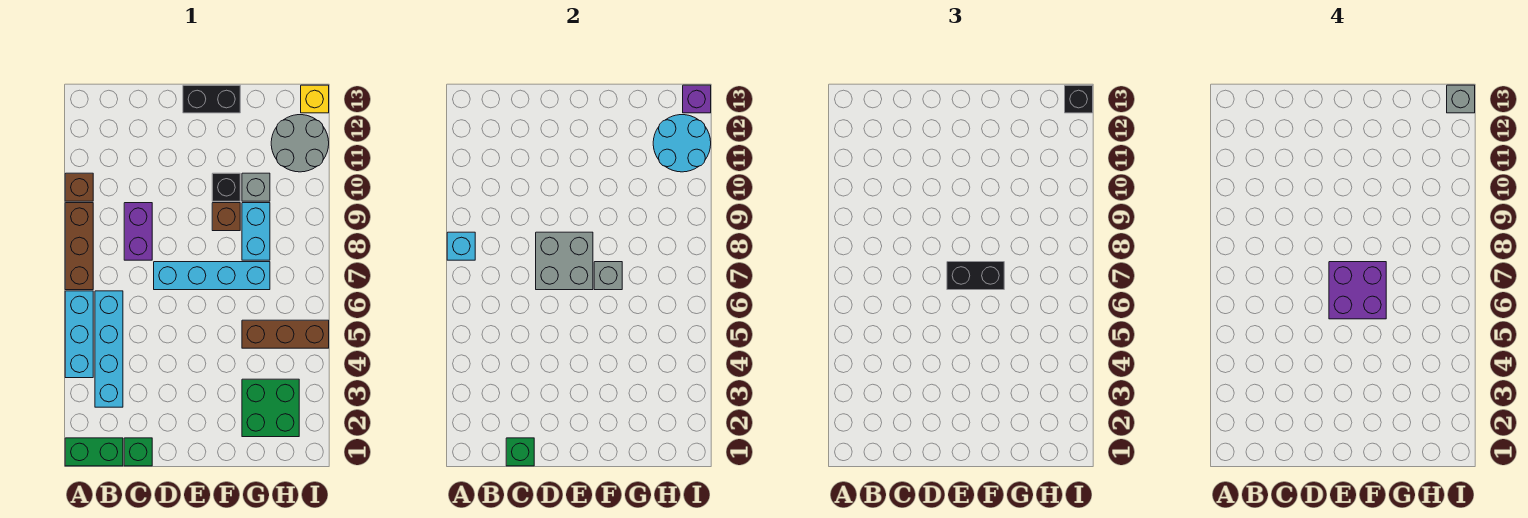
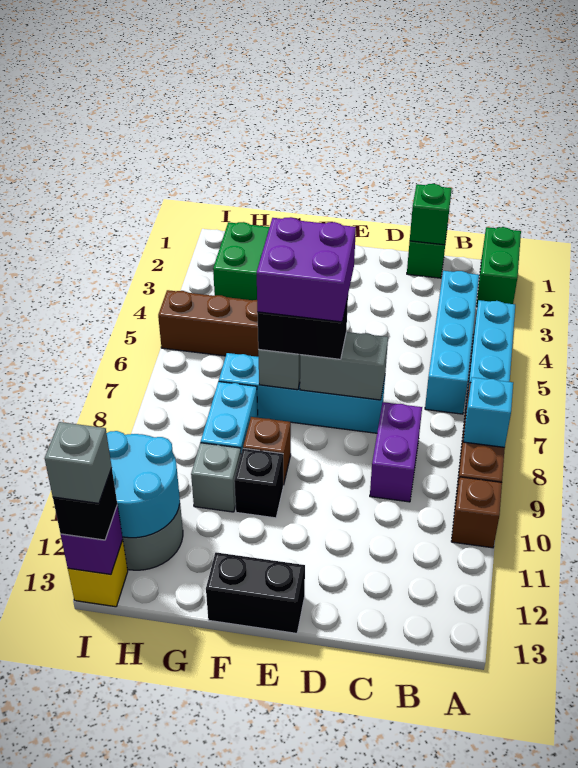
green 1x2 brick [65,438,123,466] -> green 1x2 brick turned to [476,227,521,307]
grey 2x2 brick [536,232,593,290] -> grey 1x2 brick [300,332,388,400]

